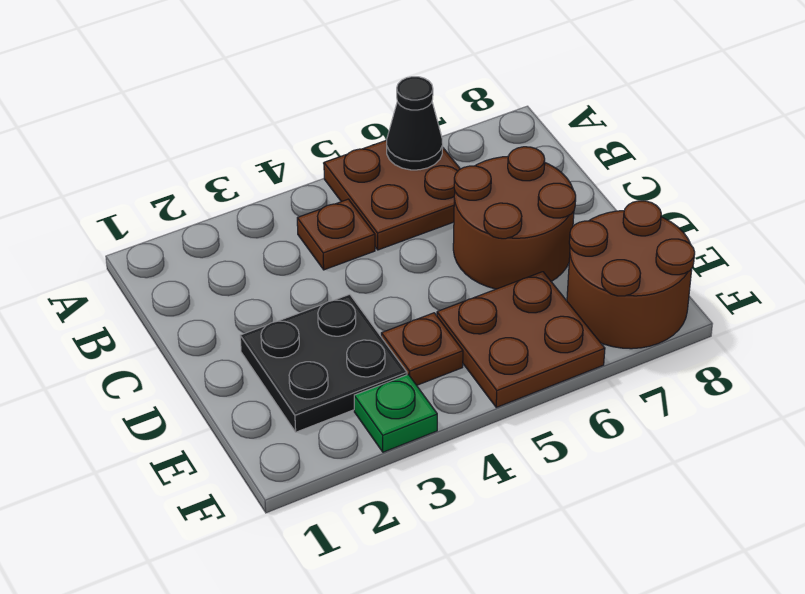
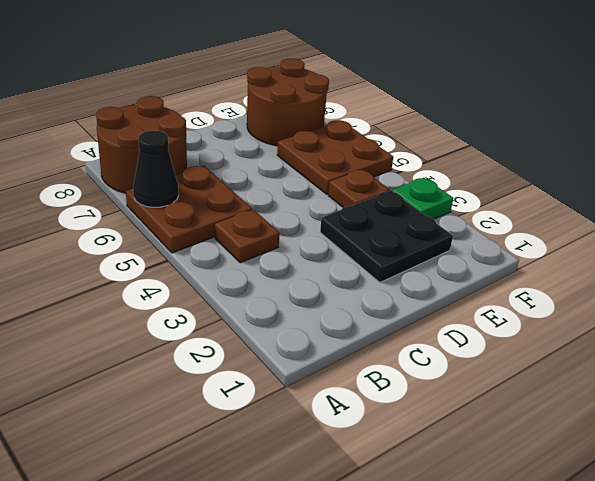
brown 2x2 round brick [453,147,576,289] -> brown 2x2 round brick moved to [96,96,187,193]

